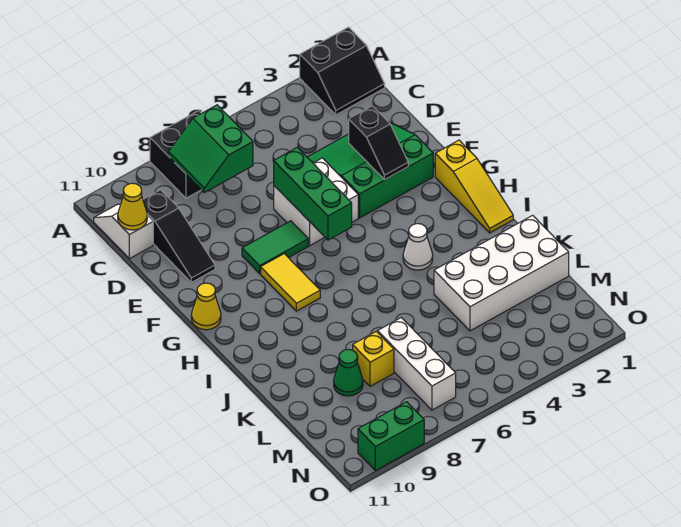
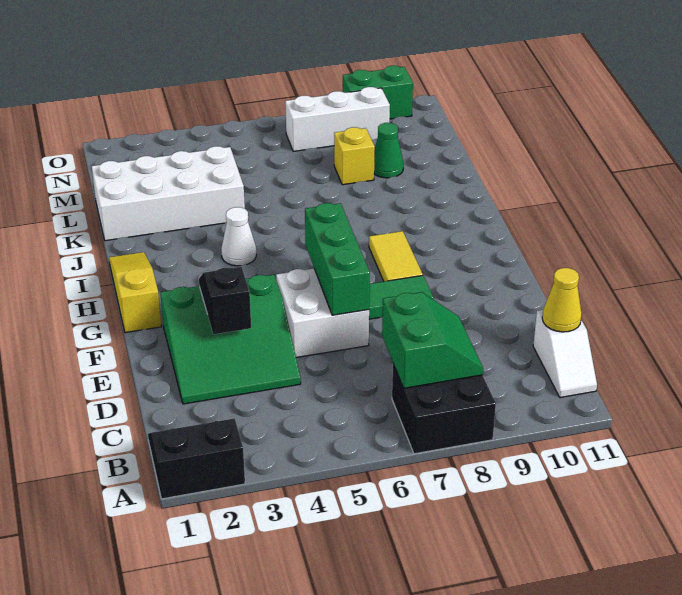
black 1x3 slope [143,190,215,282] -> none
yellow 1x1 cone [191,283,221,330] -> none
white 1x3 brick [378,318,456,410] -> white 1x3 brick turned to [285,87,390,152]

